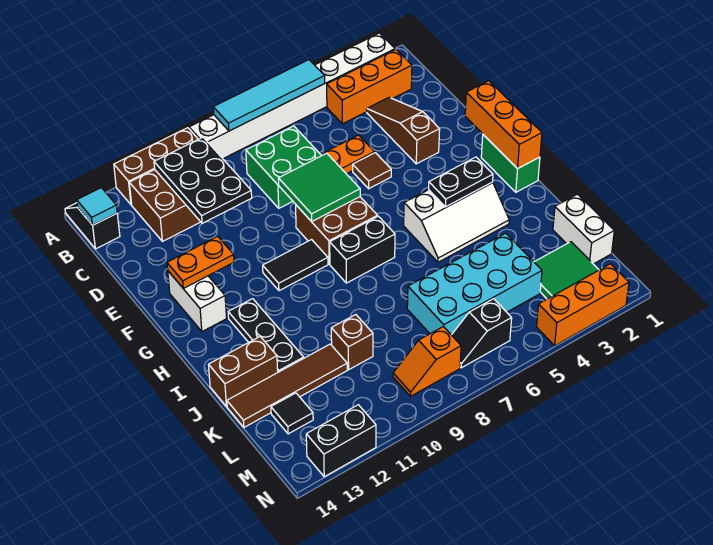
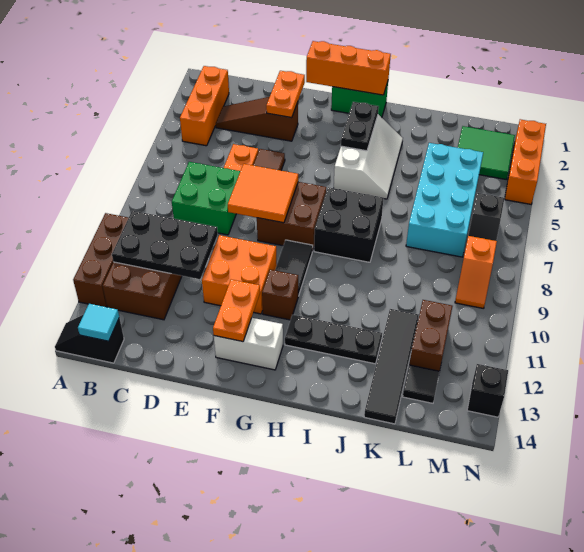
white 1x8 brick [189,33,396,159] -> none
cyan 1x4 tile [213,60,325,131] -> none
none -> orange 1x2 plate [266,71,305,118]
green 2x2 tile [278,153,360,222] -> orange 2x2 tile [228,164,298,223]
none -> orange 2x2 brick [202,235,277,314]
black 1x2 brick [330,216,395,283] -> black 2x2 brick [314,187,384,262]
brown 1x2 brick [209,337,278,407] -> brown 1x2 brick moved to [409,300,453,371]
white 1x2 brick [553,194,614,264] -> none
brown 1x1 brick [331,315,373,370] -> brown 1x1 brick moved to [262,270,298,320]
brown 1x4 tile [227,344,347,427] -> black 1x4 tile [364,309,419,424]
black 1x2 brick [306,405,376,477] -> black 1x1 brick [467,364,508,417]

